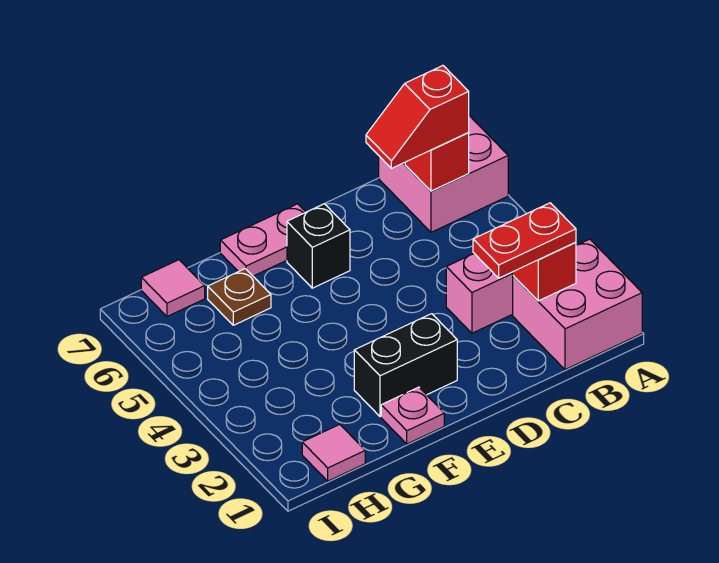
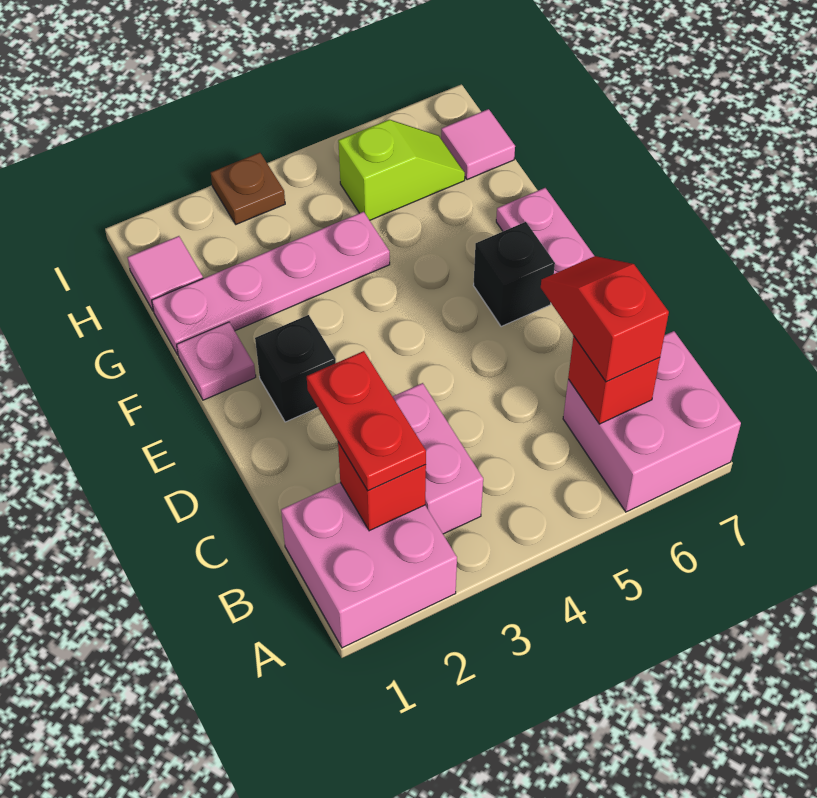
black 1x2 brick [354,314,457,417] -> black 1x1 brick [255,315,336,422]
none -> pink 1x4 plate [152,212,390,355]
brown 1x1 plate [208,269,271,325] -> brown 1x1 plate moved to [211,153,285,224]
none -> lime 1x2 slope [338,120,465,220]

